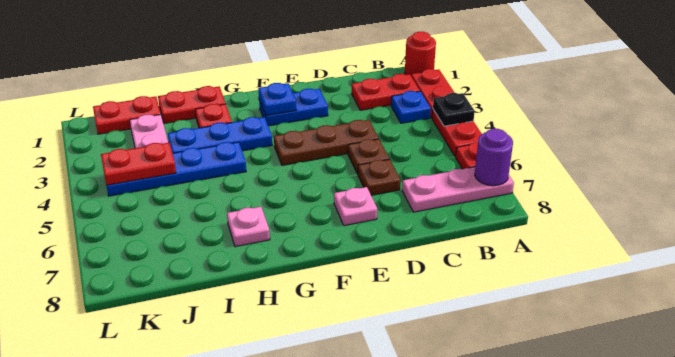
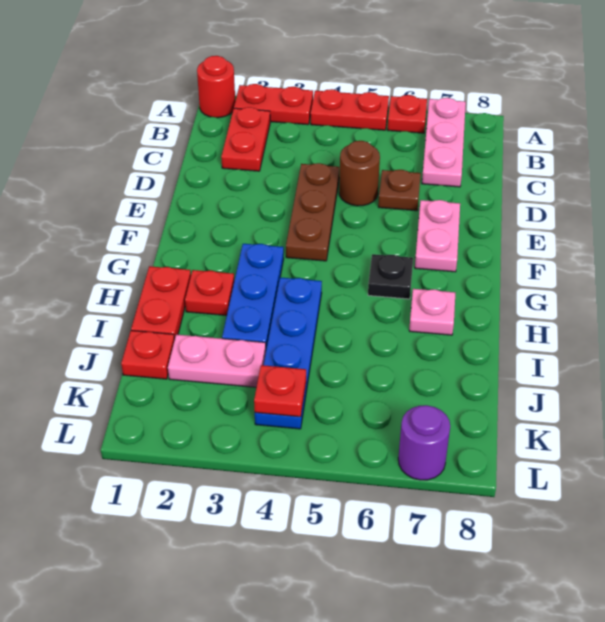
black 1x1 plate [433,93,475,126] -> black 1x1 plate moved to [368,254,413,299]
purple 1x1 round brick [475,129,513,186] -> purple 1x1 round brick moved to [398,405,450,480]
blue 1x1 plate [391,91,431,123] -> none
brown 1x1 plate [348,139,389,174] -> brown 1x1 round brick [339,141,380,206]
blue 1x2 plate [259,89,328,126] -> none
pink 1x1 plate [334,187,377,226] -> pink 1x2 plate [415,200,460,272]
blue 1x1 plate [258,83,296,116] -> none
red 1x2 plate [93,96,161,134] -> red 1x1 plate [121,331,175,379]
red 1x2 plate [101,142,176,185] -> red 1x1 plate [254,365,306,417]

